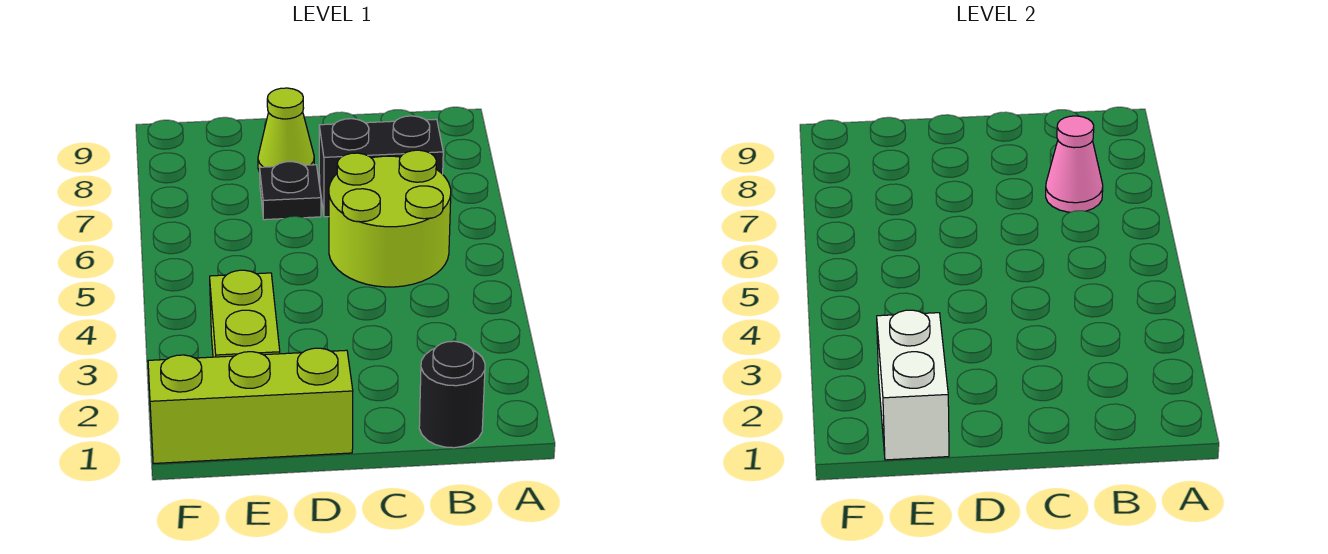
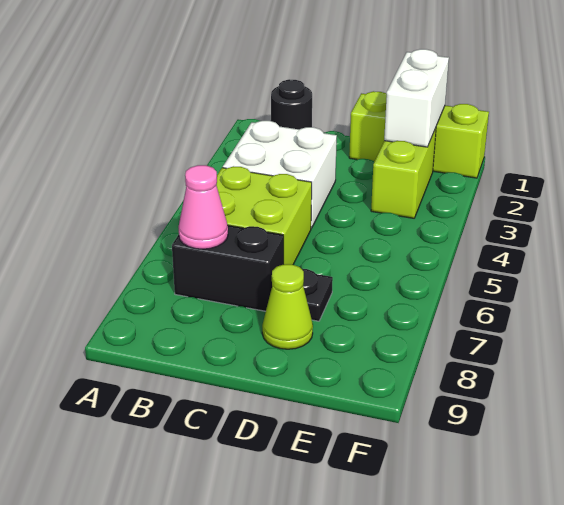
none -> white 2x2 brick [223,121,337,228]
lime 2x2 round brick [329,150,451,287] -> lime 2x2 brick [217,166,312,264]

